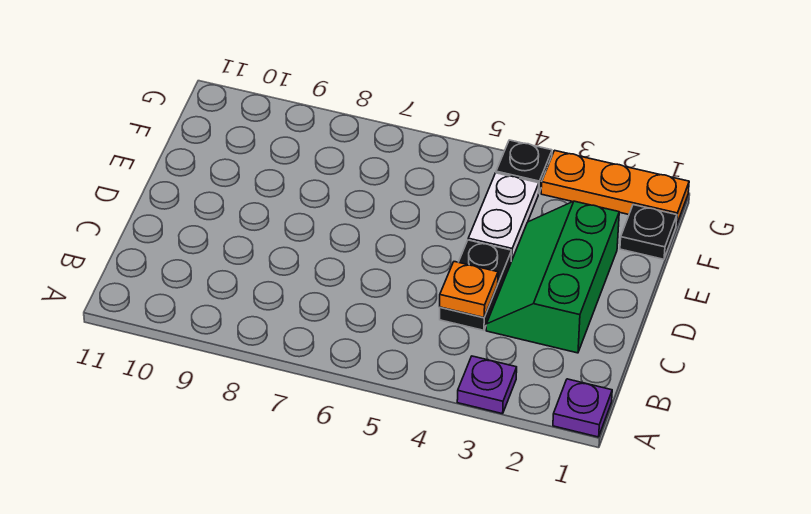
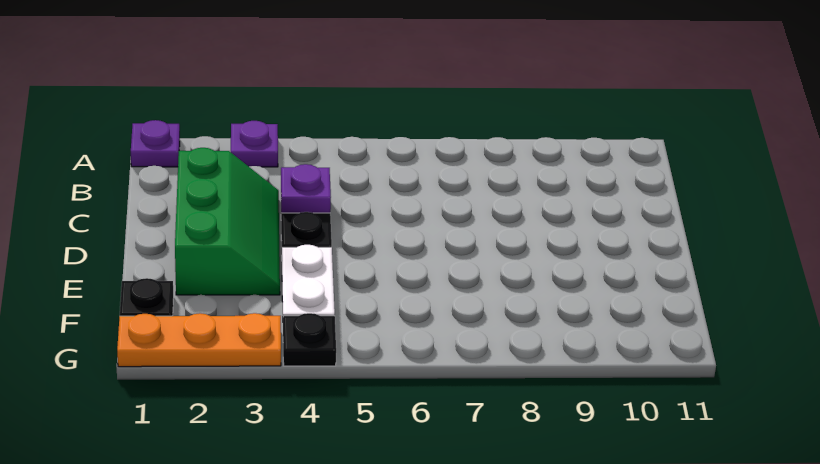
orange 1x1 plate [440,262,498,318] -> purple 1x1 plate [281,164,331,213]

